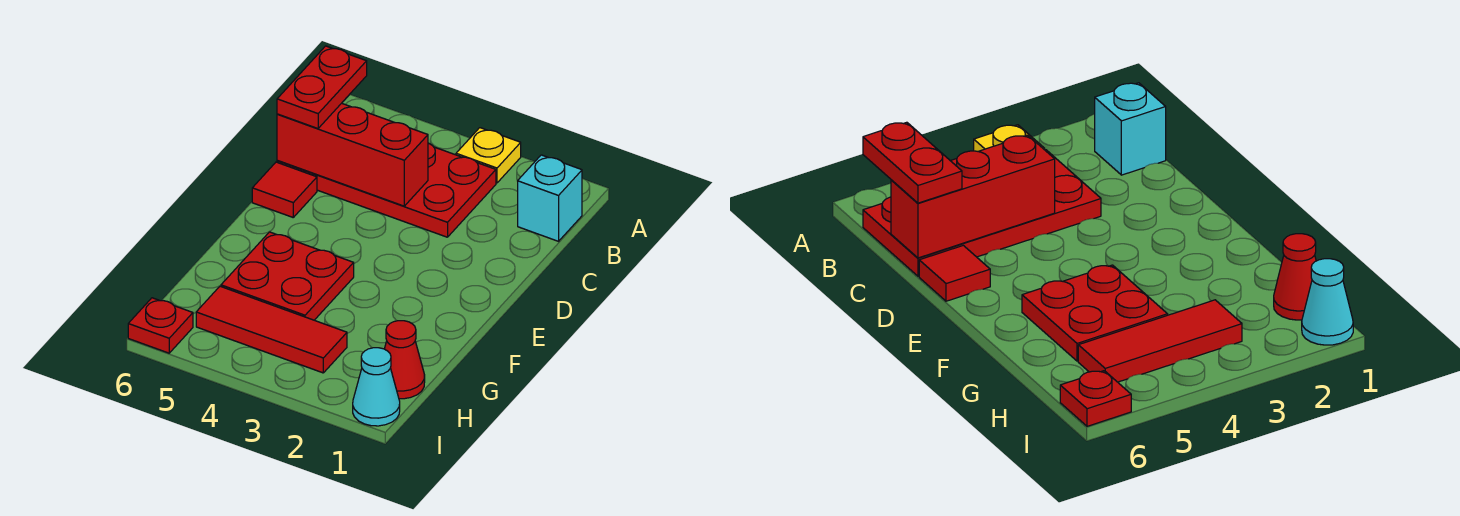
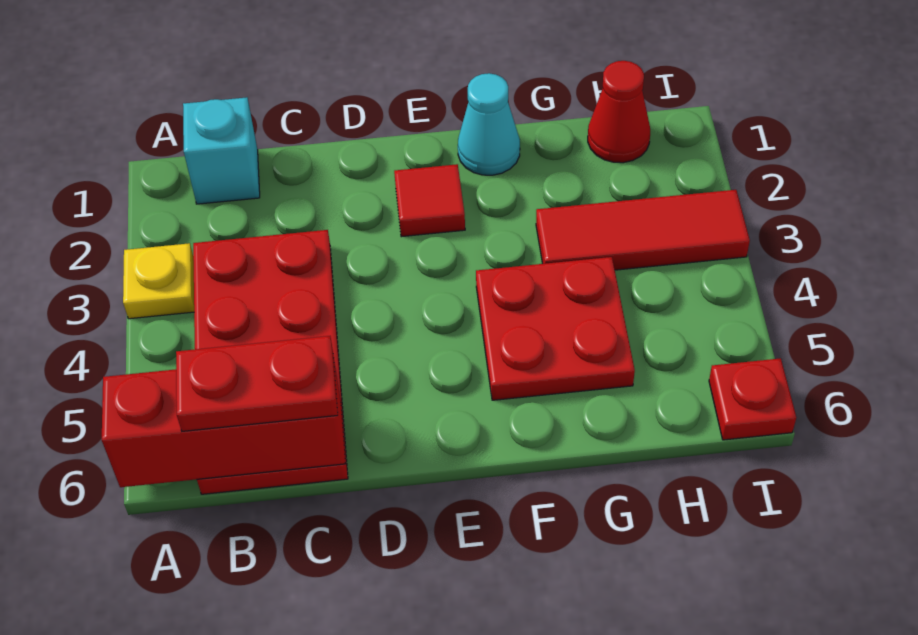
red 1x3 brick [277,103,428,206] -> red 1x3 brick turned to [102,356,346,487]
red 1x1 tile [252,162,317,217] -> red 1x1 tile moved to [394,164,465,237]
red 1x3 tile [196,286,347,373] -> red 1x3 tile turned to [536,190,750,270]
cyan 1x1 cone [353,348,400,426] -> cyan 1x1 cone moved to [458,73,520,175]

